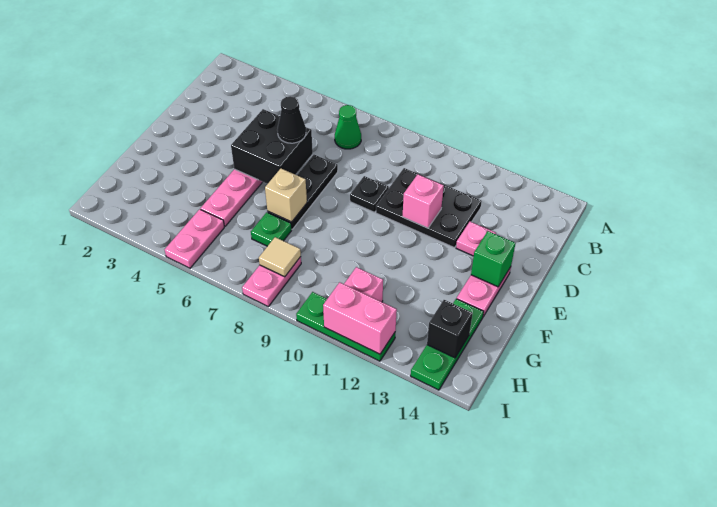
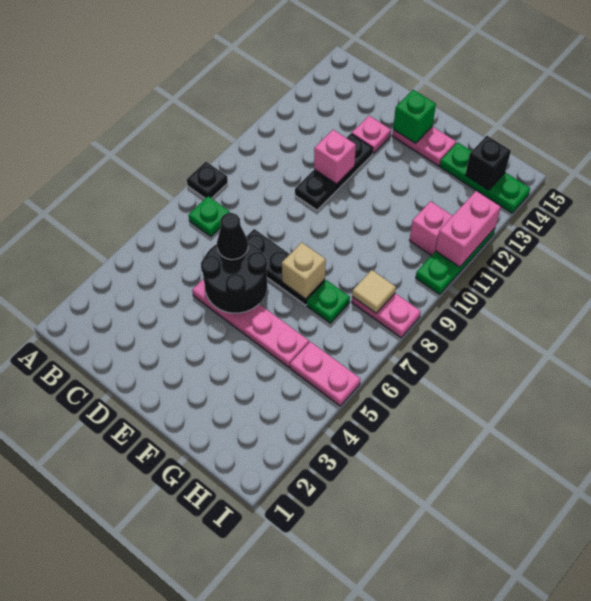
green 1x1 cone [335,105,361,149] -> green 1x1 plate [189,196,230,236]
black 2x3 plate [376,168,482,248] -> black 1x3 plate [295,134,373,210]
black 2x2 brick [231,109,313,184] -> black 2x2 round brick [201,242,267,313]
black 1x1 plate [350,176,389,212] -> black 1x1 plate moved to [187,162,228,198]

